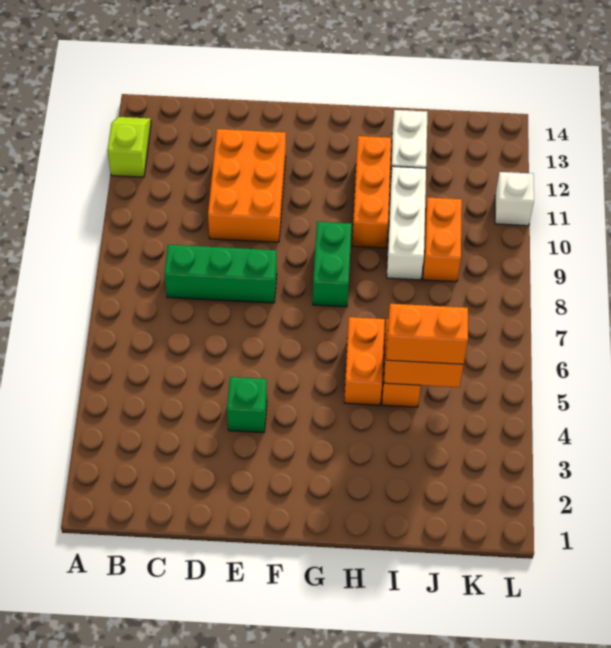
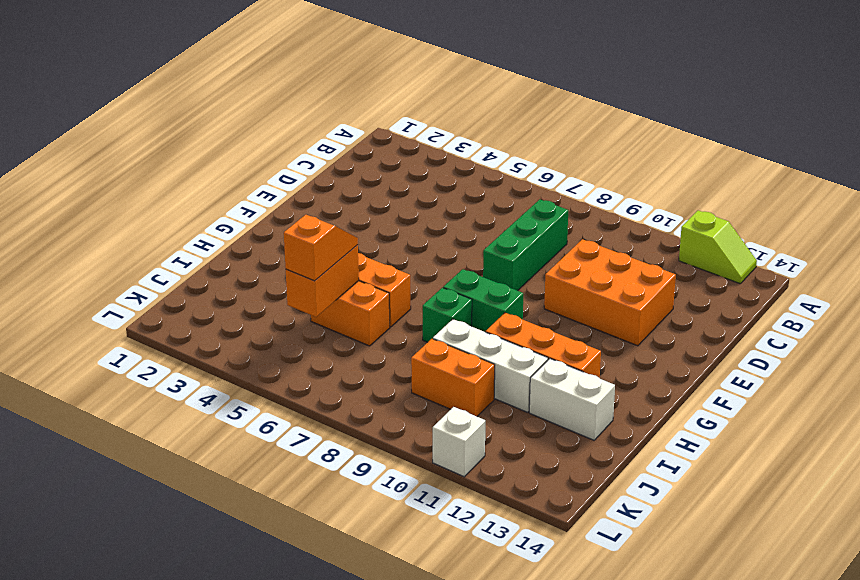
green 1x1 brick [227,377,267,433] -> green 1x1 brick moved to [423,288,472,342]
orange 1x2 brick [386,304,468,364] -> orange 1x2 slope [284,215,358,281]

